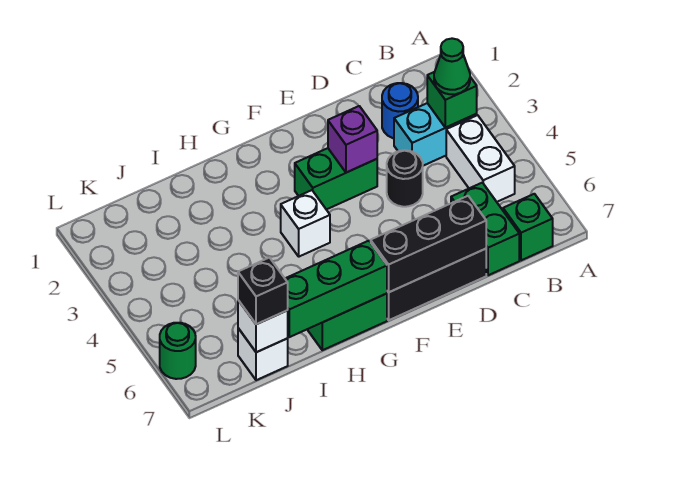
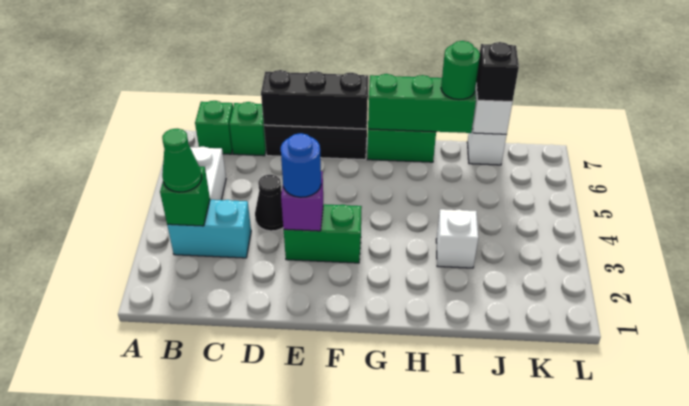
blue 1x1 round brick [382,83,418,138] -> blue 1x1 round brick moved to [281,133,321,197]
green 1x2 brick [451,183,519,275] -> green 1x1 brick [229,102,266,156]
black 1x1 round brick [387,150,423,207] -> black 1x1 cone [255,175,283,231]
white 1x1 brick [281,190,330,257] -> white 1x1 brick moved to [436,209,478,268]
green 1x1 round brick [160,323,196,379] -> green 1x1 round brick moved to [441,41,480,100]

